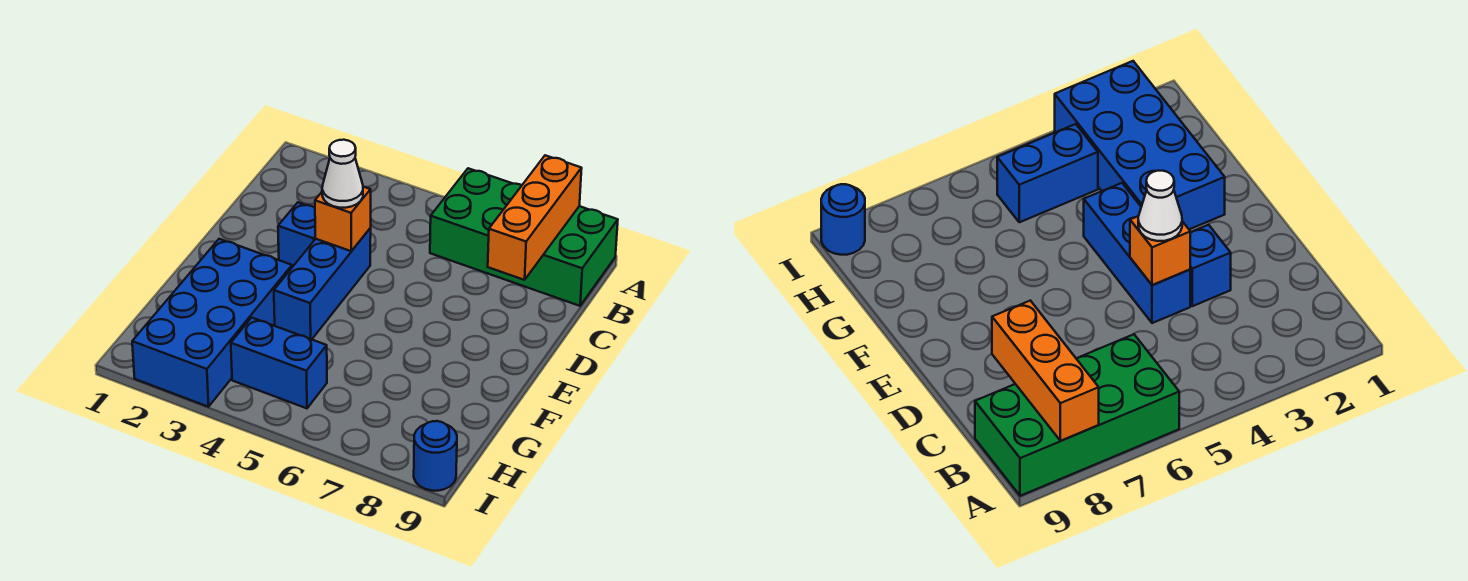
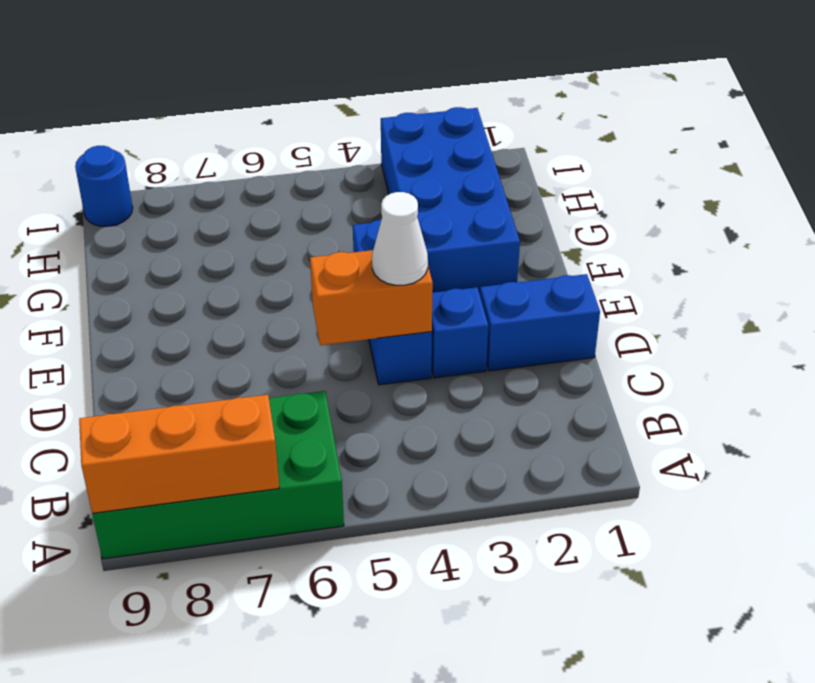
orange 1x3 brick [488,155,582,280] -> orange 1x3 brick turned to [79,395,279,514]
orange 1x1 brick [315,187,371,251] -> orange 1x2 brick [310,250,433,345]
blue 1x2 brick [231,318,327,408] -> blue 1x2 brick moved to [480,274,600,371]

